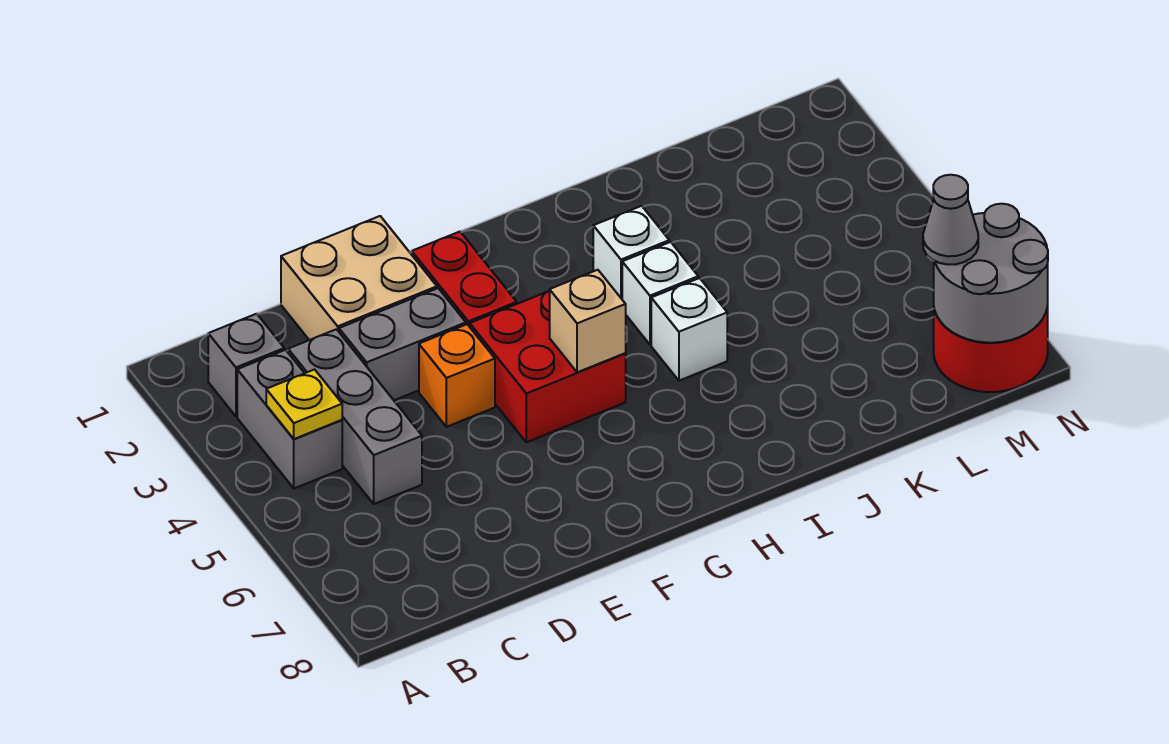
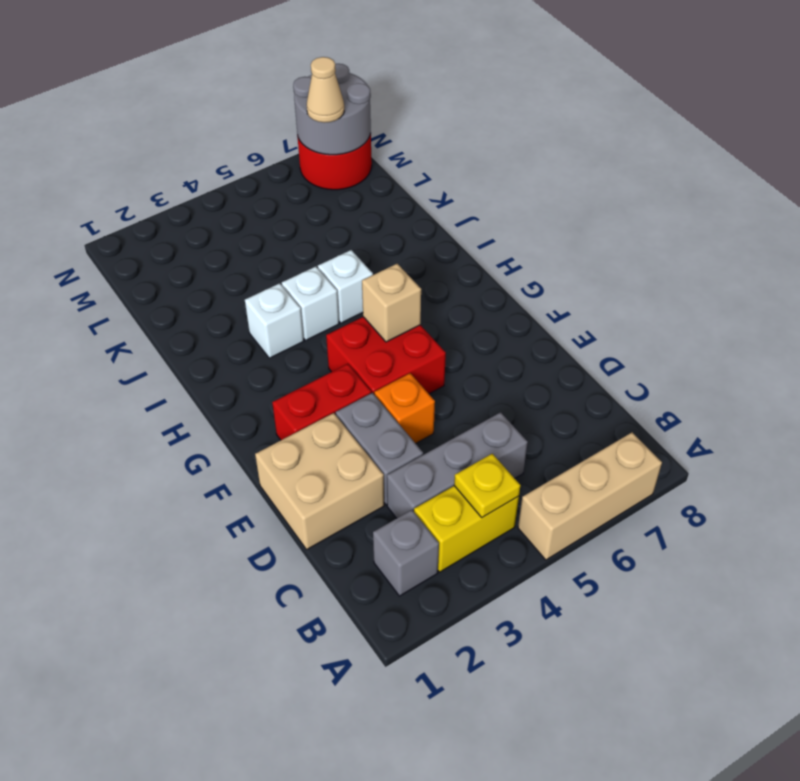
none -> tan 1x3 brick [518,432,662,560]
grey 1x2 brick [237,350,342,488] -> yellow 1x2 brick [414,486,519,572]
grey 1x1 cone [923,175,978,264] -> tan 1x1 cone [307,57,344,123]

